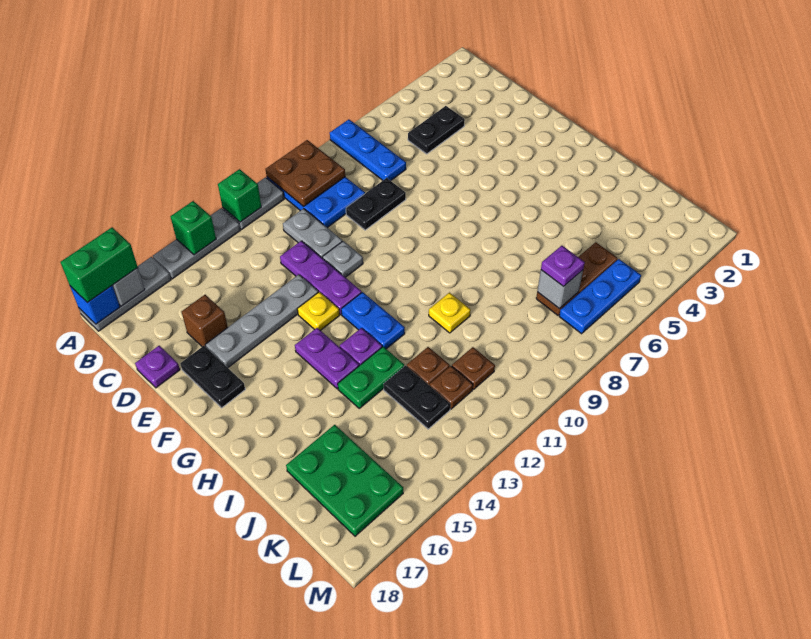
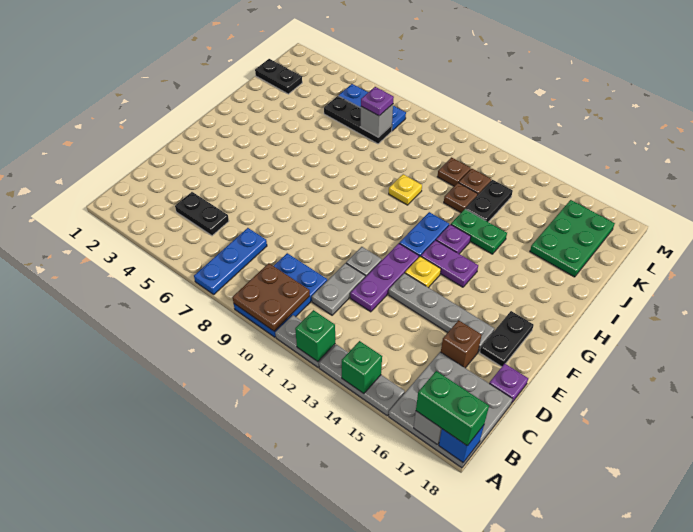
grey 1x3 plate [79,257,171,331] -> grey 3x3 plate [389,352,512,468]
black 1x2 plate [346,178,406,230] -> black 1x2 plate moved to [255,59,302,94]
purple 1x2 plate [295,328,359,389] -> purple 1x2 plate turned to [421,240,478,287]
brown 1x3 plate [536,242,618,315] -> black 1x3 plate [324,96,392,144]

